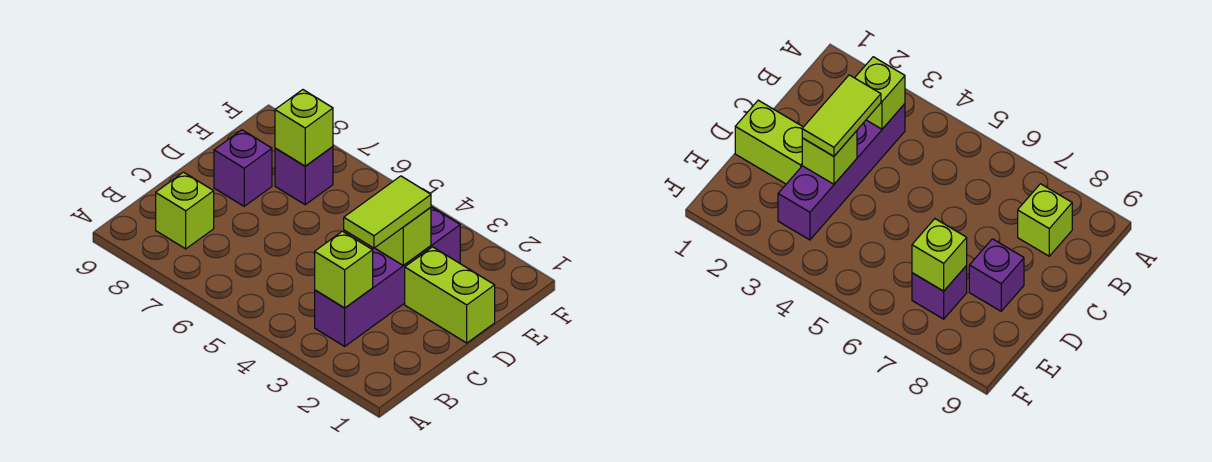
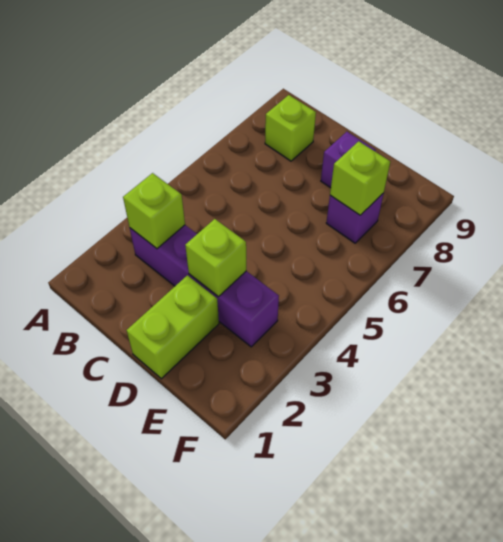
lime 1x2 tile [344,176,431,248] -> none

